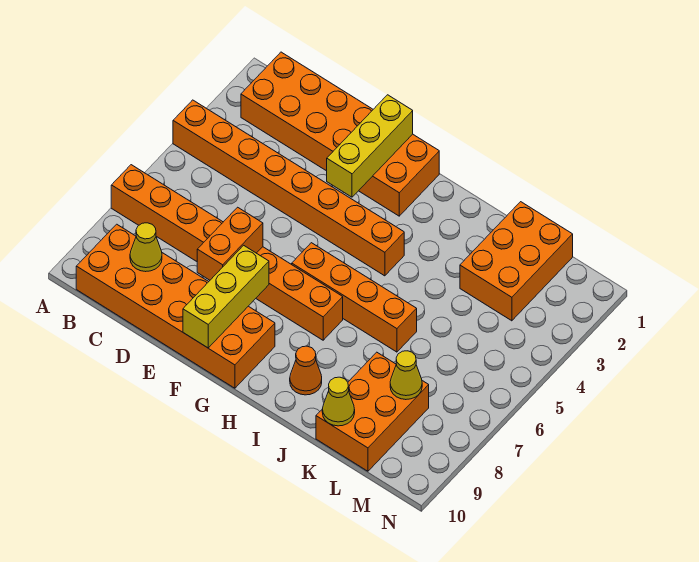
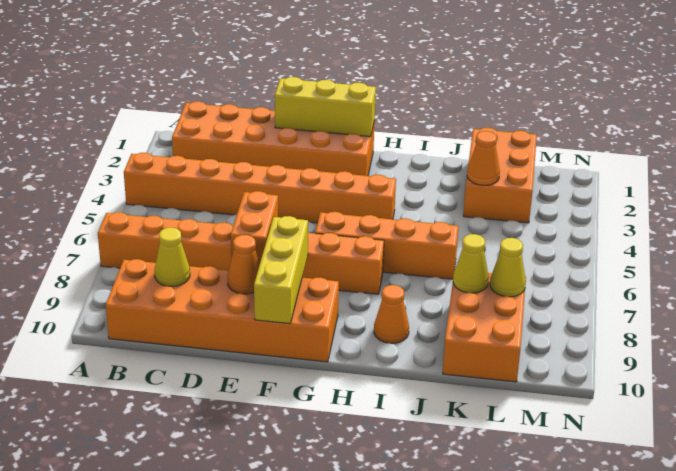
none -> orange 1x1 cone [228,235,260,294]
yellow 1x3 brick [327,95,413,197] -> yellow 1x3 brick turned to [275,77,376,137]
none -> orange 1x1 cone [467,131,500,185]
yellow 1x1 cone [322,377,355,426] -> yellow 1x1 cone moved to [453,234,489,293]

